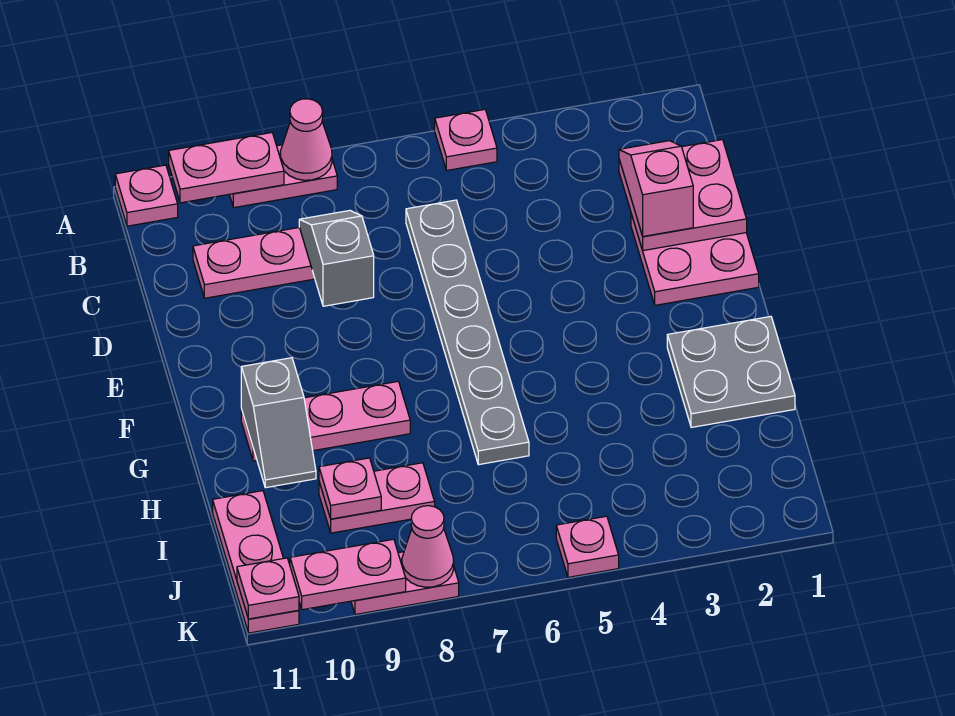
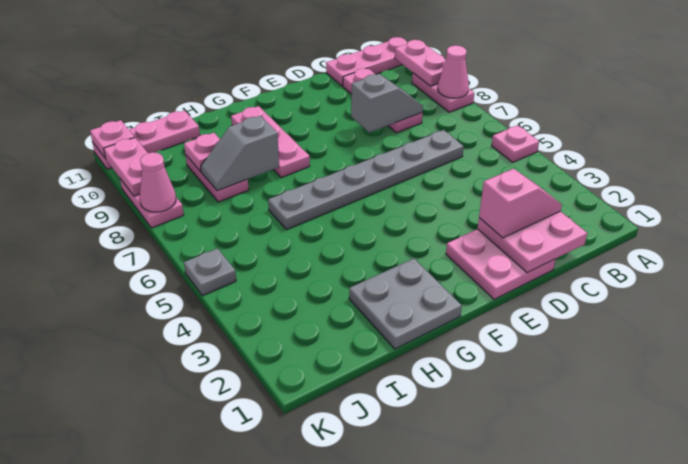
pink 1x1 plate [115,165,178,226] -> pink 1x3 plate [326,37,407,86]
grey 1x2 slope [241,358,316,488] -> grey 1x2 slope moved to [201,116,279,191]
pink 1x1 plate [556,516,619,577] -> grey 1x1 plate [184,248,236,296]

